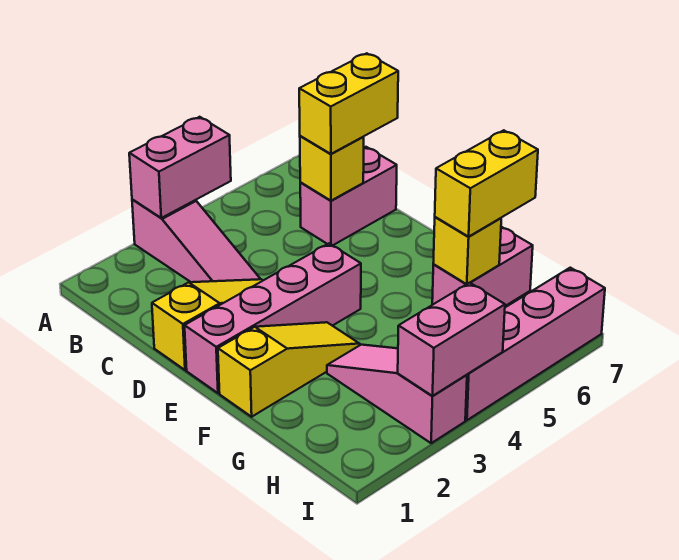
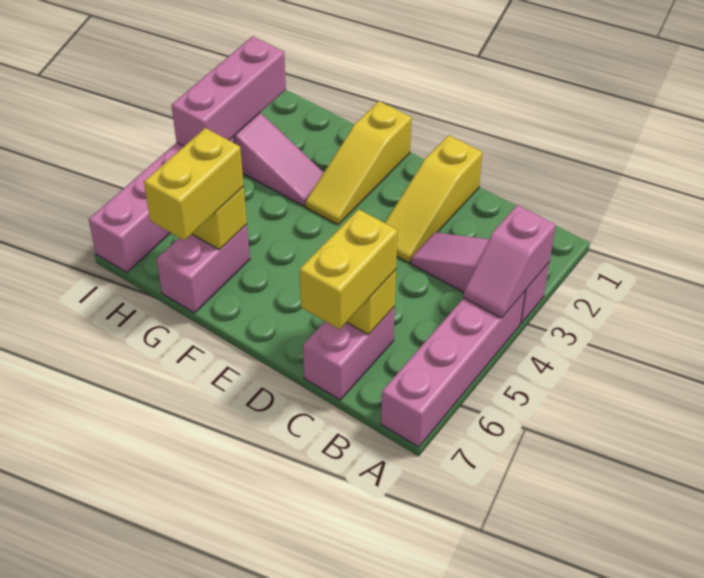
pink 1x2 brick [129,117,231,218] -> pink 1x2 slope [464,205,556,318]
pink 1x4 brick [185,244,361,393] -> pink 1x4 brick moved to [381,291,525,447]
pink 1x2 brick [398,283,505,396] -> pink 1x3 brick [172,36,286,146]

